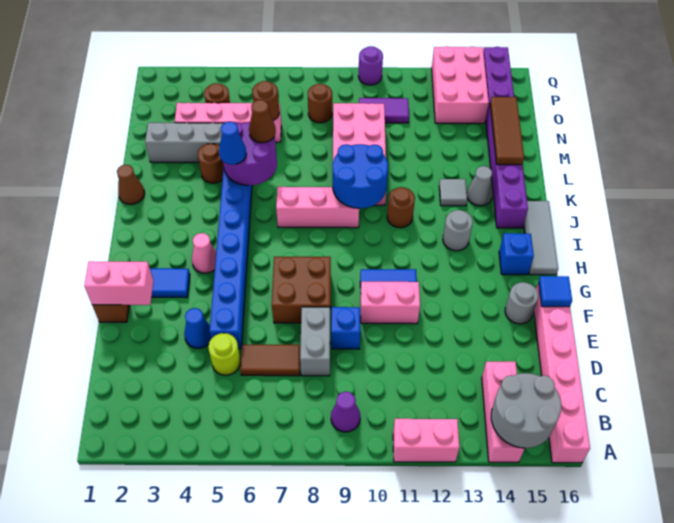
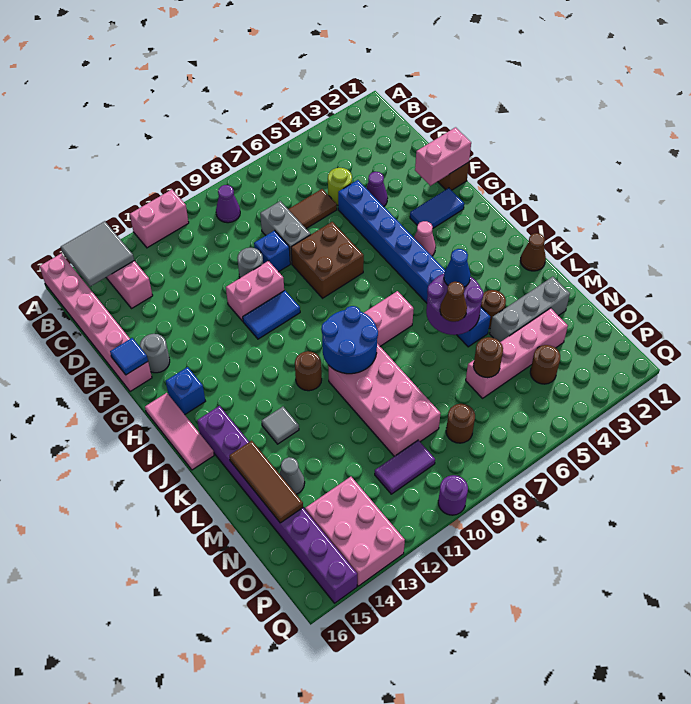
grey 2x2 round brick [491,373,561,448] -> grey 2x2 tile [61,221,134,287]
blue 1x1 cone [184,308,211,348] -> purple 1x1 cone [366,172,388,206]
grey 1x3 tile [524,201,558,275] -> pink 1x3 tile [145,393,214,470]
grey 1x1 round brick [443,210,473,251] -> grey 1x1 round brick moved to [237,248,263,278]
grey 1x1 cone [467,166,493,206] -> grey 1x1 cone moved to [279,457,305,494]

